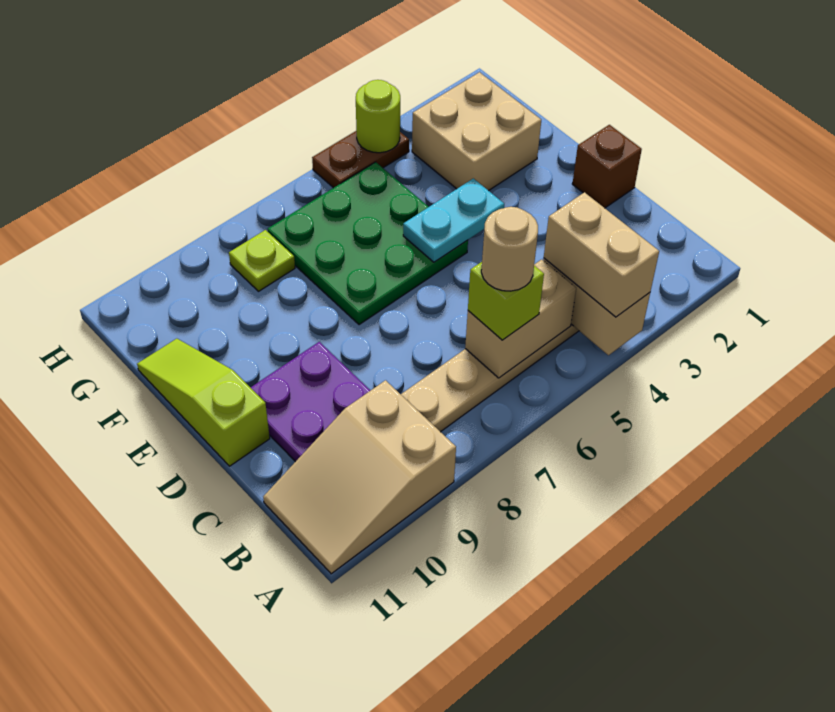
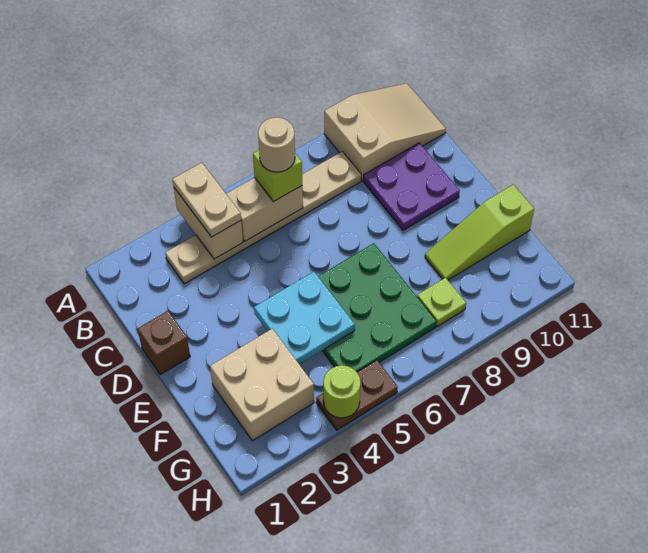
tan 1x2 brick [544,192,659,317] -> tan 1x2 plate [172,163,241,237]
lime 1x3 slope [137,339,270,466] -> lime 1x3 slope turned to [425,185,534,280]
cyan 1x2 plate [403,178,504,262] -> cyan 2x2 plate [254,272,355,364]

